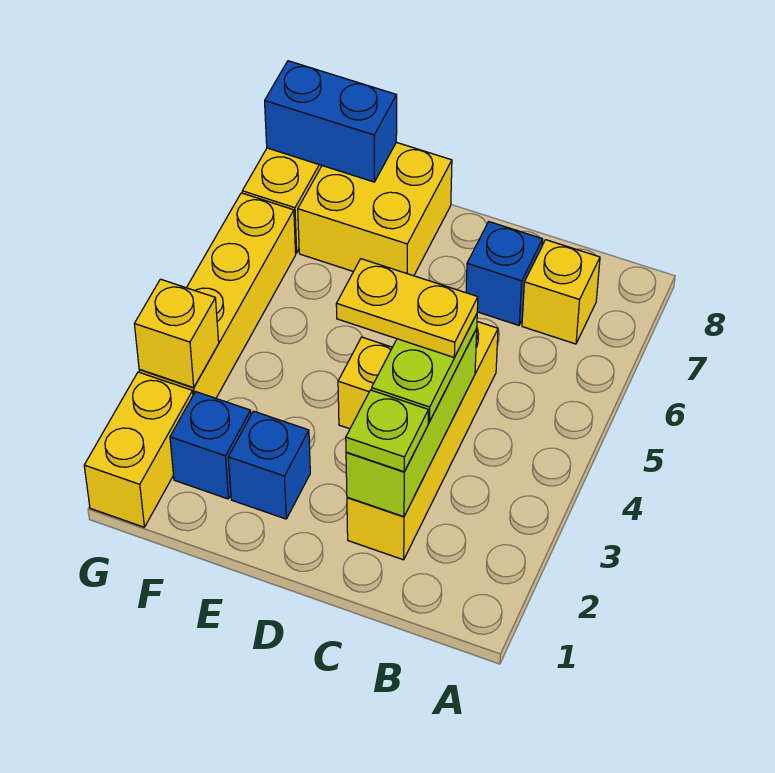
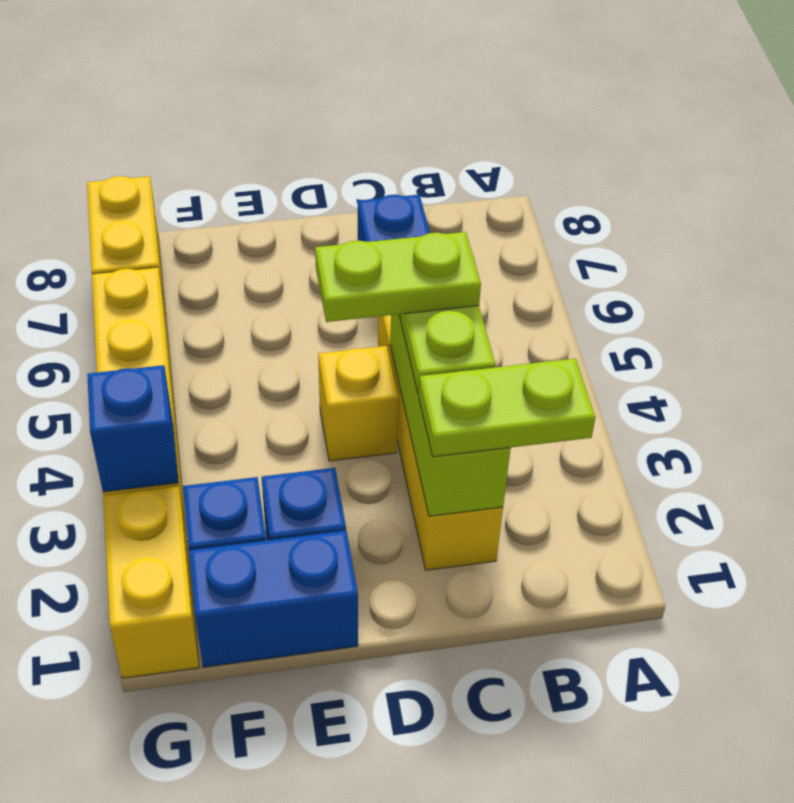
yellow 1x1 brick [522,240,600,344] -> none
lime 1x1 plate [346,390,429,472] -> lime 1x2 plate [419,358,595,457]
yellow 1x2 plate [336,259,478,357] -> lime 1x2 plate [315,232,481,322]
yellow 2x2 brick [298,142,452,276] -> none
blue 1x2 brick [265,61,397,182] -> blue 1x2 brick moved to [189,531,358,667]
yellow 1x1 brick [134,279,219,388] -> blue 1x1 brick [87,365,179,492]

